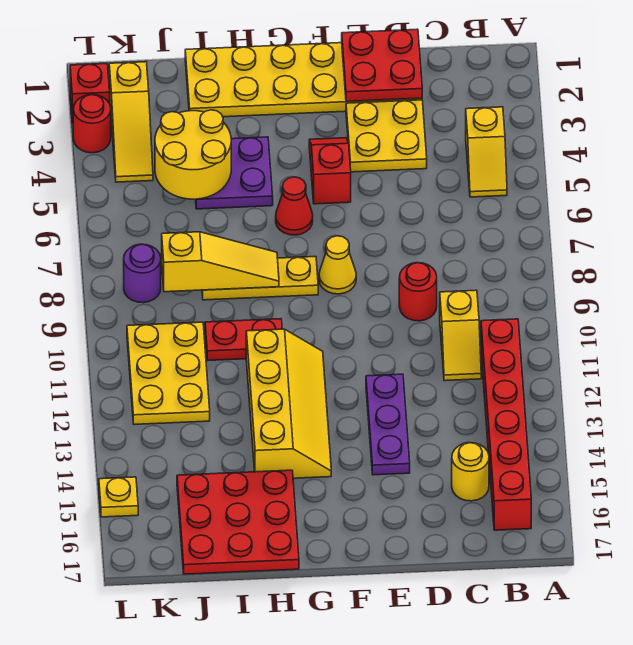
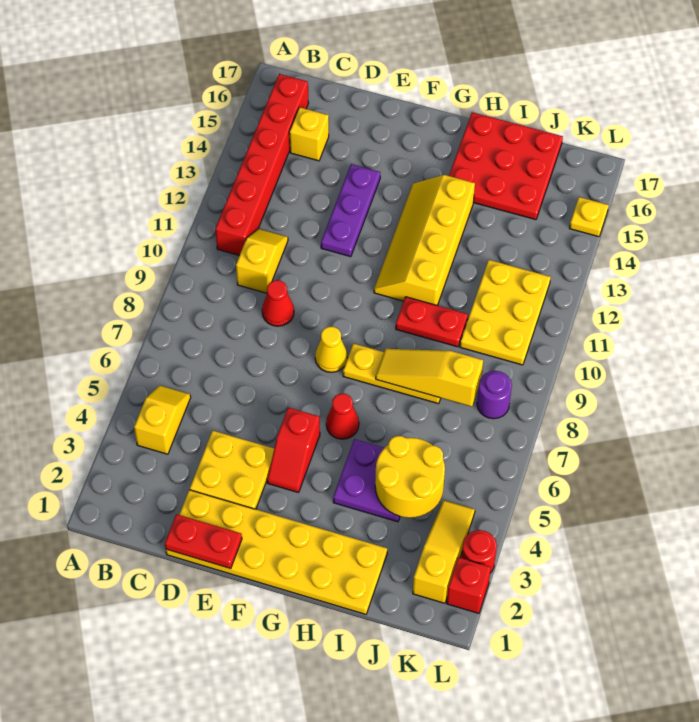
yellow 1x1 round brick [452,443,489,501] -> yellow 1x1 brick [289,107,329,161]
red 2x2 plate [342,29,422,101] -> red 1x2 plate [165,514,242,569]
red 1x1 round brick [399,263,437,321] -> red 1x1 cone [262,280,294,326]

